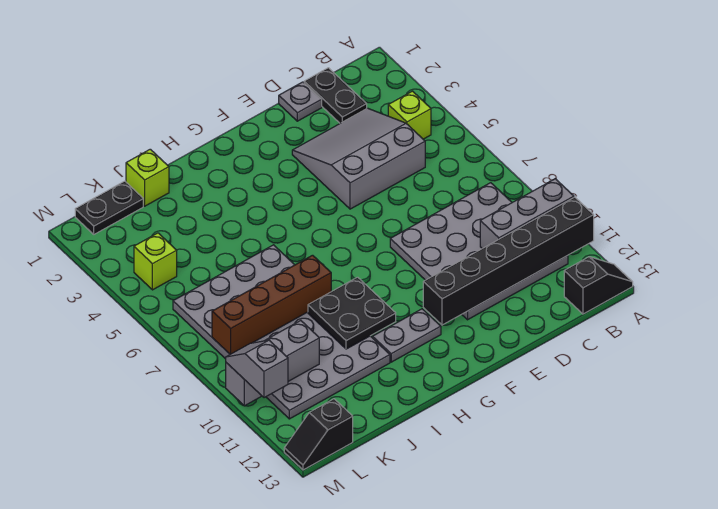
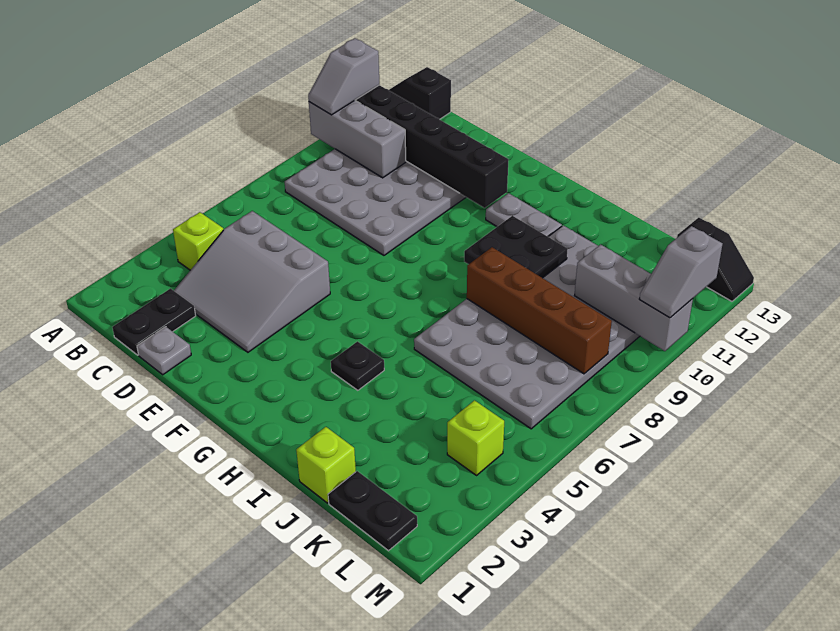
none -> grey 1x2 slope [308,38,379,115]
none -> black 1x1 plate [331,341,384,390]

